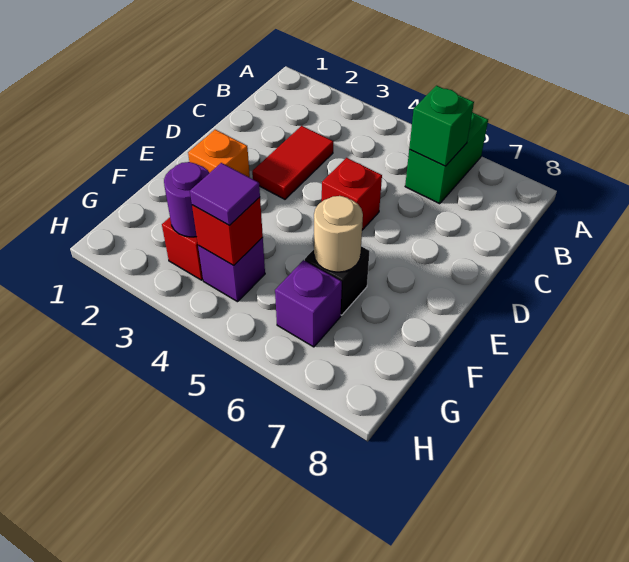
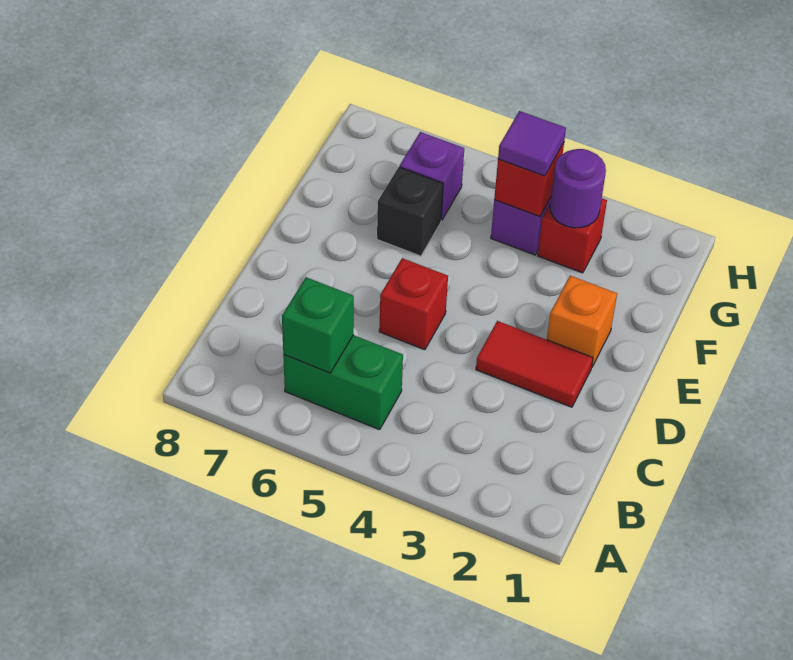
green 1x2 brick [405,112,488,204] -> green 1x2 brick turned to [283,335,403,430]
red 1x2 tile [252,126,333,199] -> red 1x2 tile turned to [476,321,593,407]
tan 1x1 round brick [314,196,363,272] -> none

